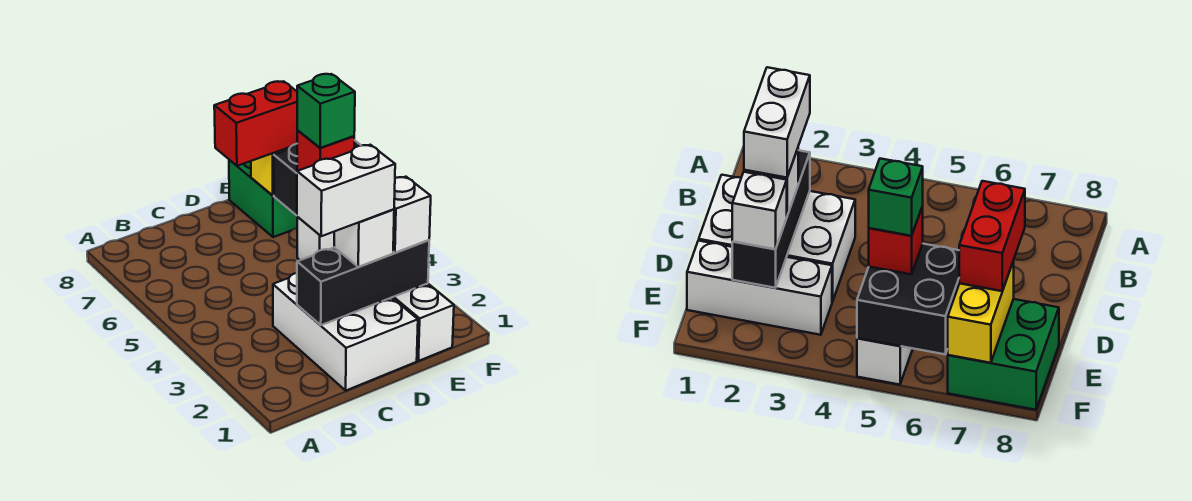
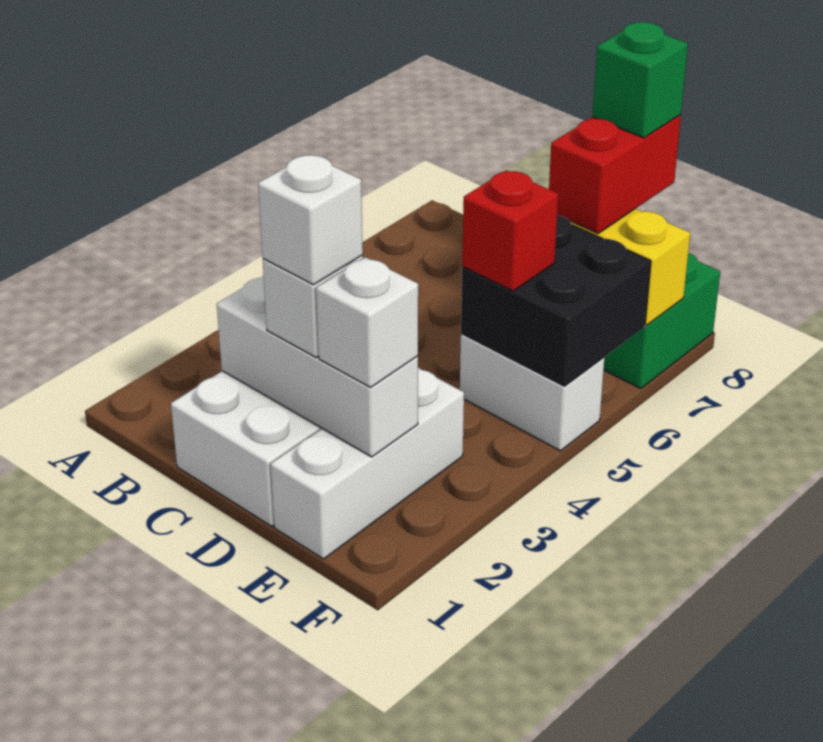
black 1x3 brick [297,240,429,325] -> white 1x3 brick [217,276,418,457]
white 1x2 brick [297,145,395,236] -> white 1x1 brick [258,155,363,285]
red 1x2 brick [214,81,297,166] -> red 1x2 brick turned to [549,115,681,234]
green 1x1 brick [297,74,355,148] -> green 1x1 brick moved to [592,22,688,138]

